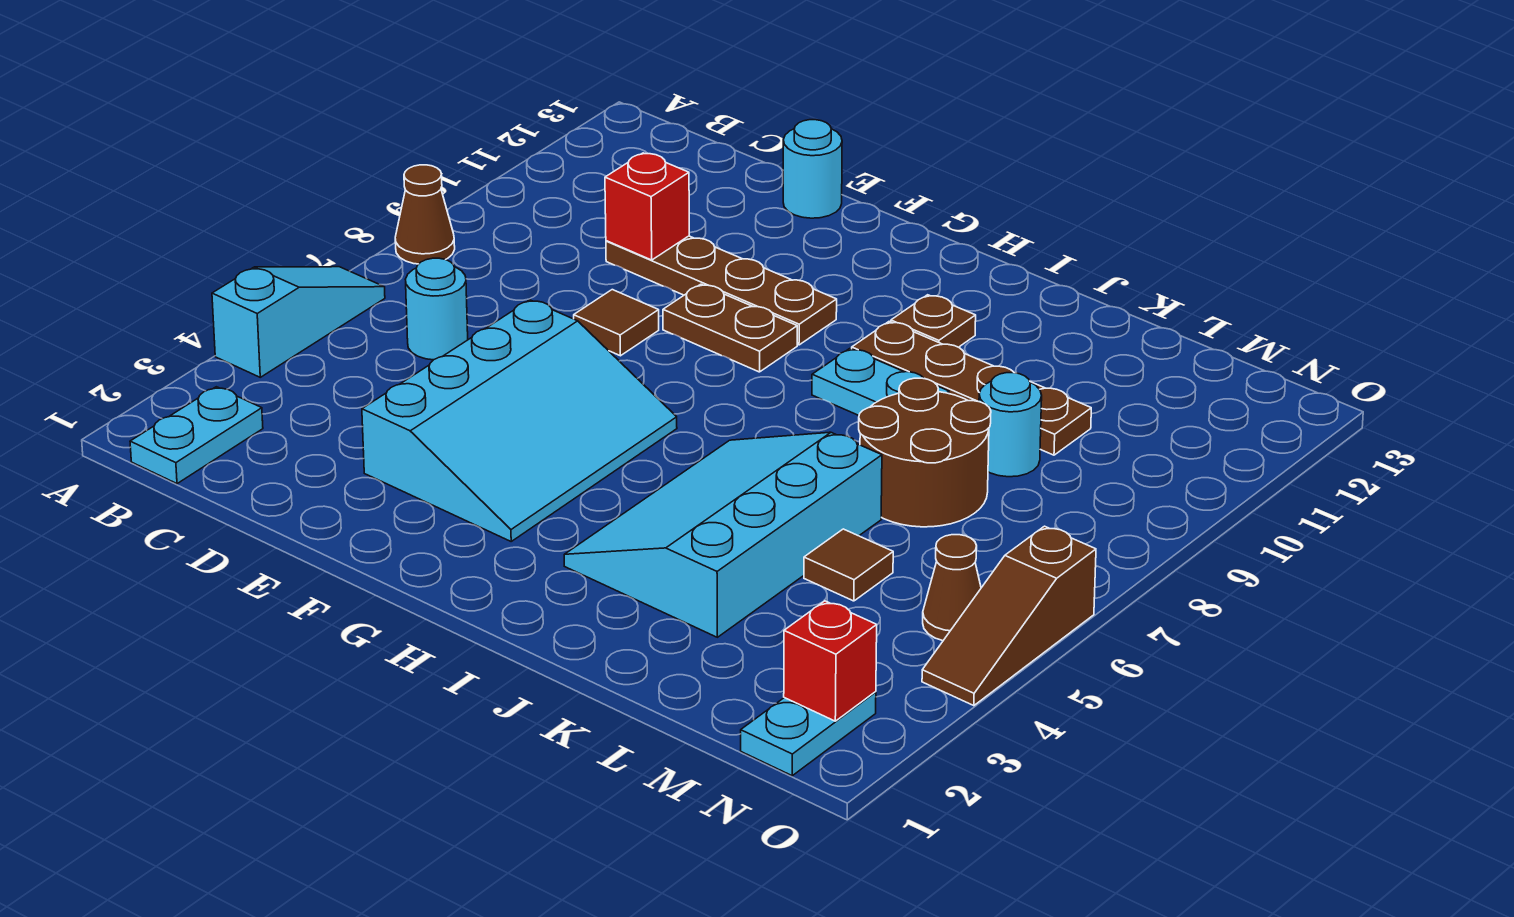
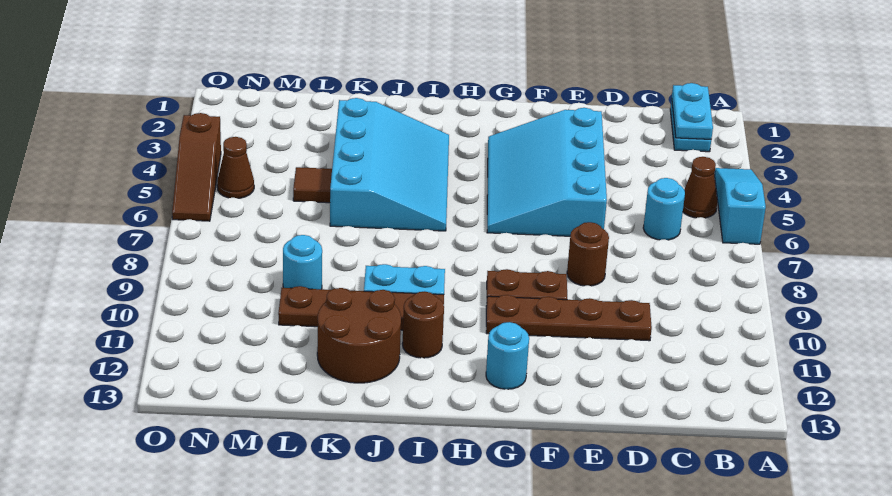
cyan 1x3 slope [212,267,385,377] -> cyan 1x3 slope turned to [714,168,766,244]
brown 1x1 cone [395,165,455,264] -> brown 1x1 cone moved to [683,157,717,218]
red 1x1 brick [605,153,689,260] -> none
brown 1x1 tile [574,290,659,356] -> brown 1x1 round brick [567,222,609,286]
cyan 1x1 round brick [783,120,842,218] -> cyan 1x1 round brick moved to [486,322,529,389]
brown 1x1 plate [891,295,976,347] -> brown 1x1 round brick [402,292,444,358]
brown 2x2 round brick [859,378,991,527] -> brown 2x2 round brick moved to [317,288,401,383]
cyan 1x2 plate [741,692,876,776] -> cyan 1x2 plate moved to [672,83,713,139]
red 1x1 brick [784,601,877,721] -> none
brown 1x3 slope [922,526,1096,706] -> brown 1x3 slope turned to [172,113,221,221]

